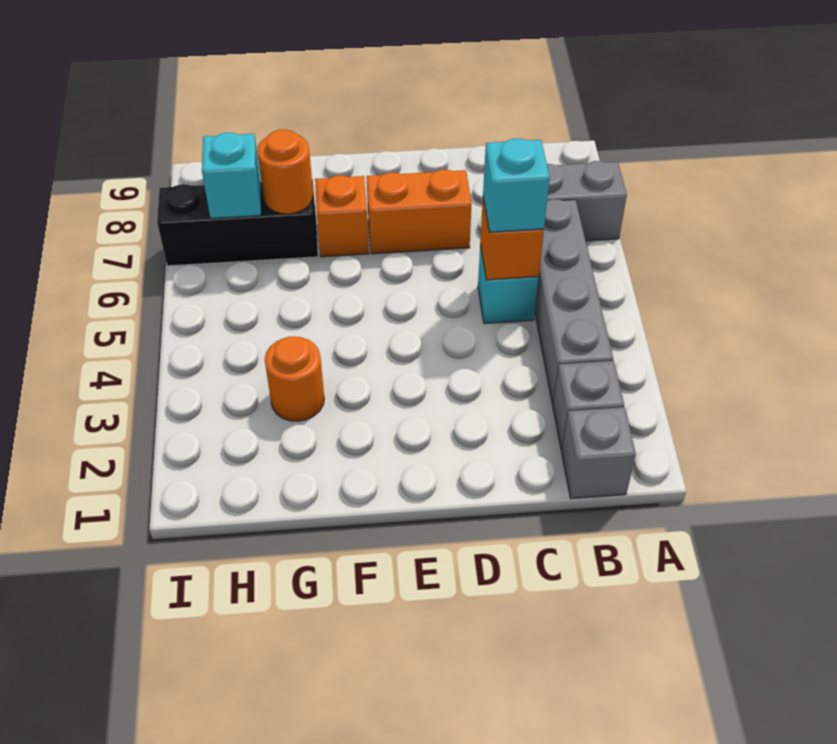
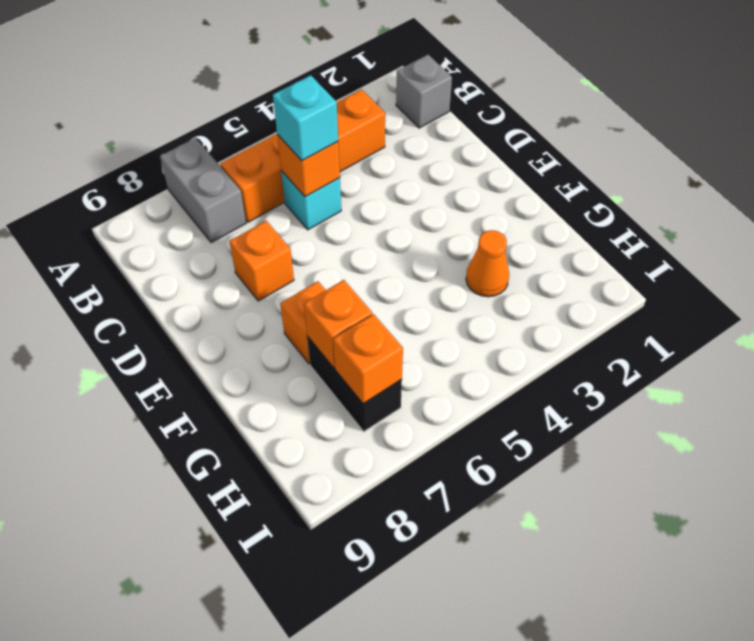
grey 1x1 brick [553,361,624,450] -> none
grey 1x4 brick [535,199,613,404] -> orange 1x4 brick [220,89,385,222]
orange 1x2 brick [367,170,472,254] -> orange 1x1 brick [230,221,294,301]
orange 1x1 round brick [265,336,324,421] -> orange 1x1 cone [466,230,509,297]
black 1x3 brick [157,179,318,266] -> black 1x2 brick [307,336,402,431]
orange 1x1 round brick [257,130,313,214] -> orange 1x1 brick [304,280,372,368]
cyan 1x1 brick [202,133,261,219] -> orange 1x1 brick [333,314,403,404]

